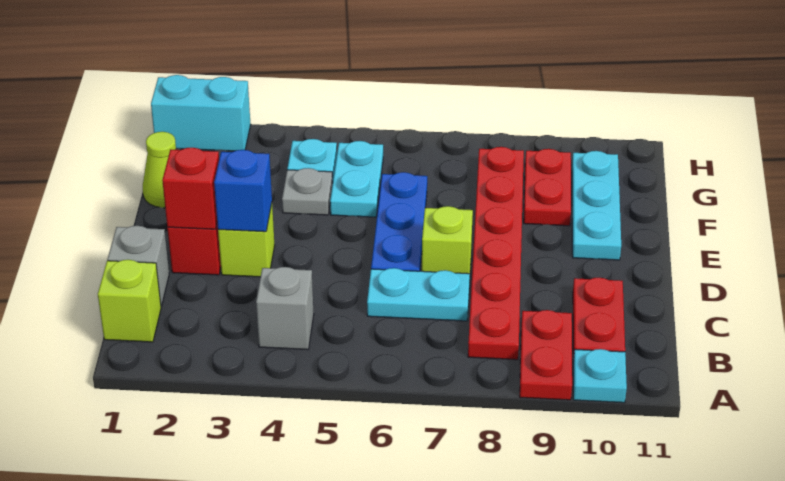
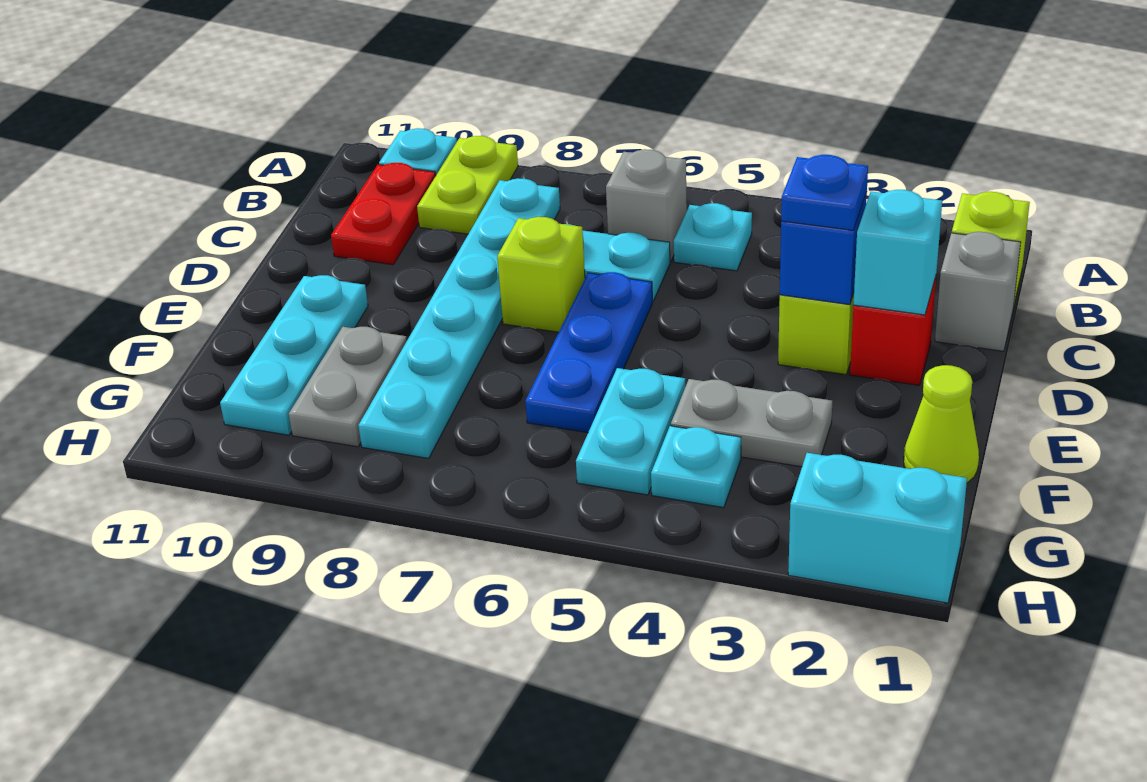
red 1x2 plate [520,310,572,400] -> lime 1x2 plate [417,136,518,234]
grey 1x1 brick [256,267,314,350] -> grey 1x1 brick moved to [606,149,687,262]
none -> cyan 1x1 plate [674,203,752,271]
red 1x6 plate [468,147,524,360] -> cyan 1x6 plate [358,178,560,458]
red 1x1 brick [162,148,219,229] -> cyan 1x1 brick [854,190,942,315]
none -> blue 1x1 plate [781,155,868,230]
grey 1x1 plate [282,168,333,215] -> grey 1x2 plate [671,379,832,467]
red 1x2 plate [524,149,571,226] -> grey 1x2 plate [289,327,407,447]

